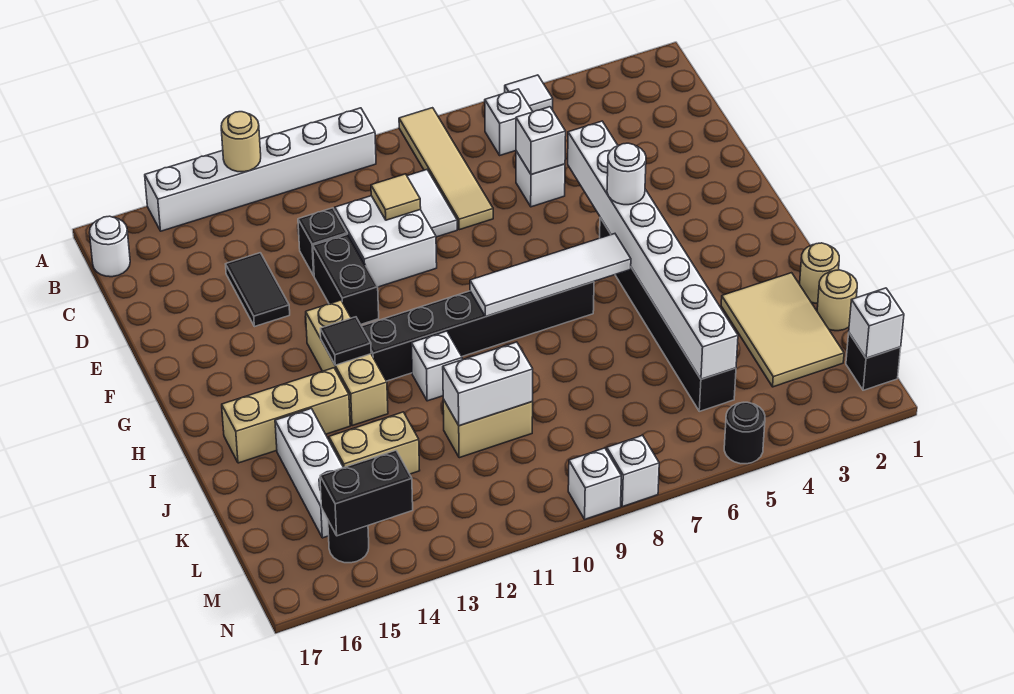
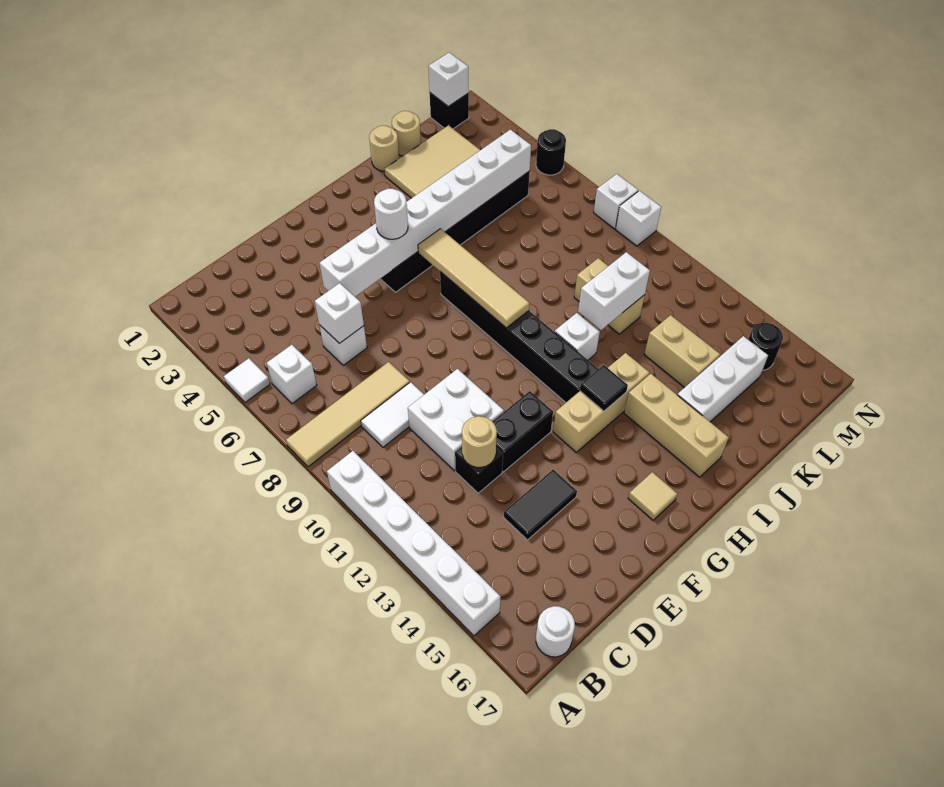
tan 1x1 round brick [221,112,261,172] -> tan 1x1 round brick moved to [462,416,497,467]
tan 1x1 tile [371,174,421,220] -> tan 1x1 tile moved to [628,472,677,520]
white 1x4 tile [470,234,631,317] -> tan 1x4 tile [418,229,529,328]
white 1x2 brick [443,342,533,426] -> white 1x2 brick turned to [578,252,650,330]
black 1x2 brick [320,450,413,536] -> none

